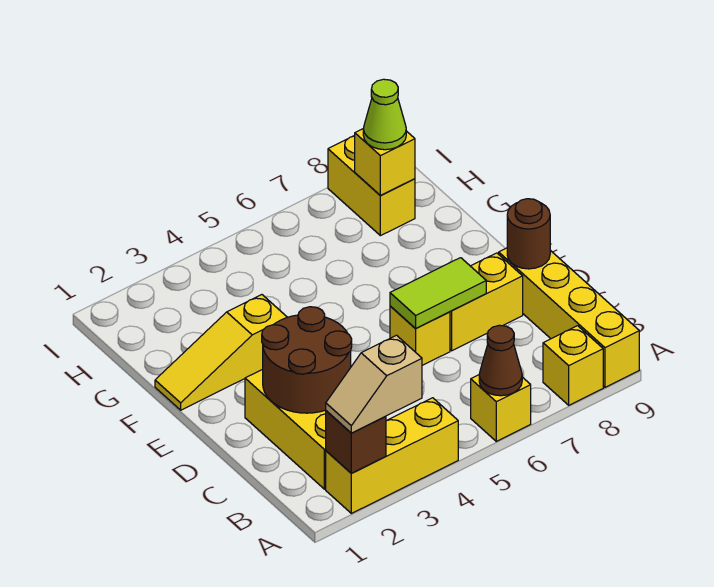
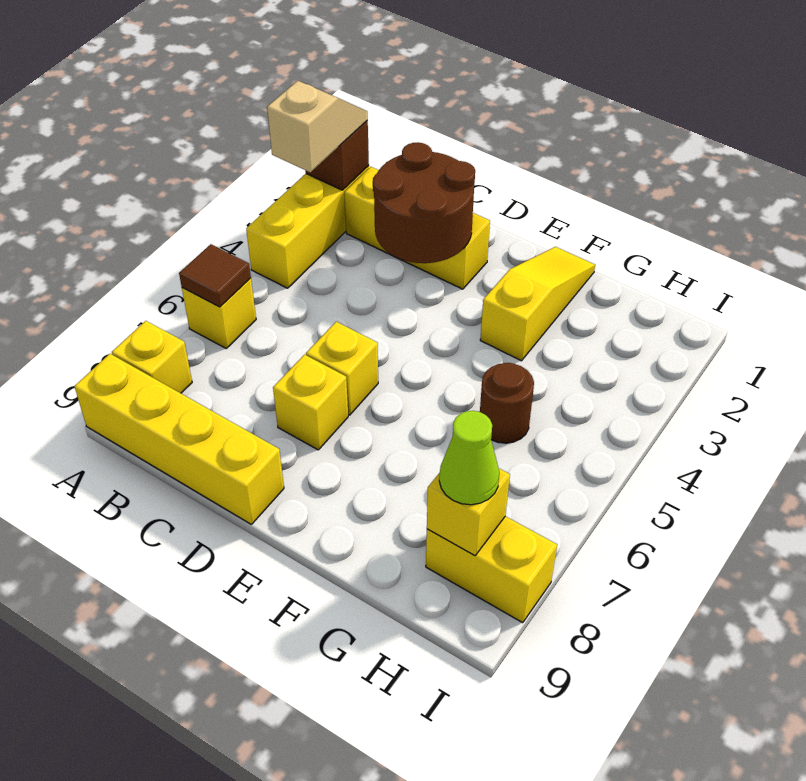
brown 1x1 cone [479,325,522,396] -> brown 1x1 tile [179,244,251,307]
lime 1x2 tile [390,258,486,329] -> none
yellow 1x2 brick [450,253,523,351] -> yellow 1x1 brick [273,355,348,450]
brown 1x1 round brick [507,199,550,269] -> brown 1x1 round brick moved to [480,363,534,443]

